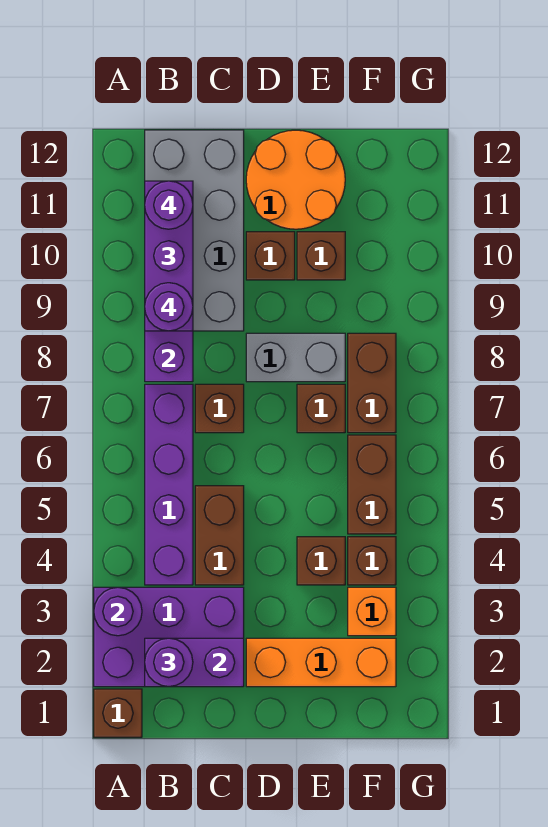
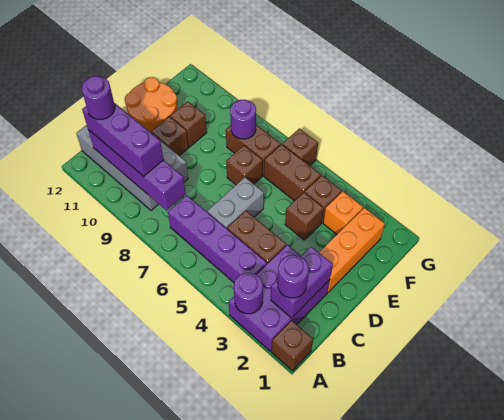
purple 1x1 round brick [145,283,193,331] -> purple 1x1 round brick moved to [230,100,256,139]
brown 1x1 brick [195,384,244,433] -> brown 1x1 brick moved to [282,129,318,166]
grey 1x2 brick [246,333,345,382] -> grey 1x2 brick moved to [207,177,264,229]

